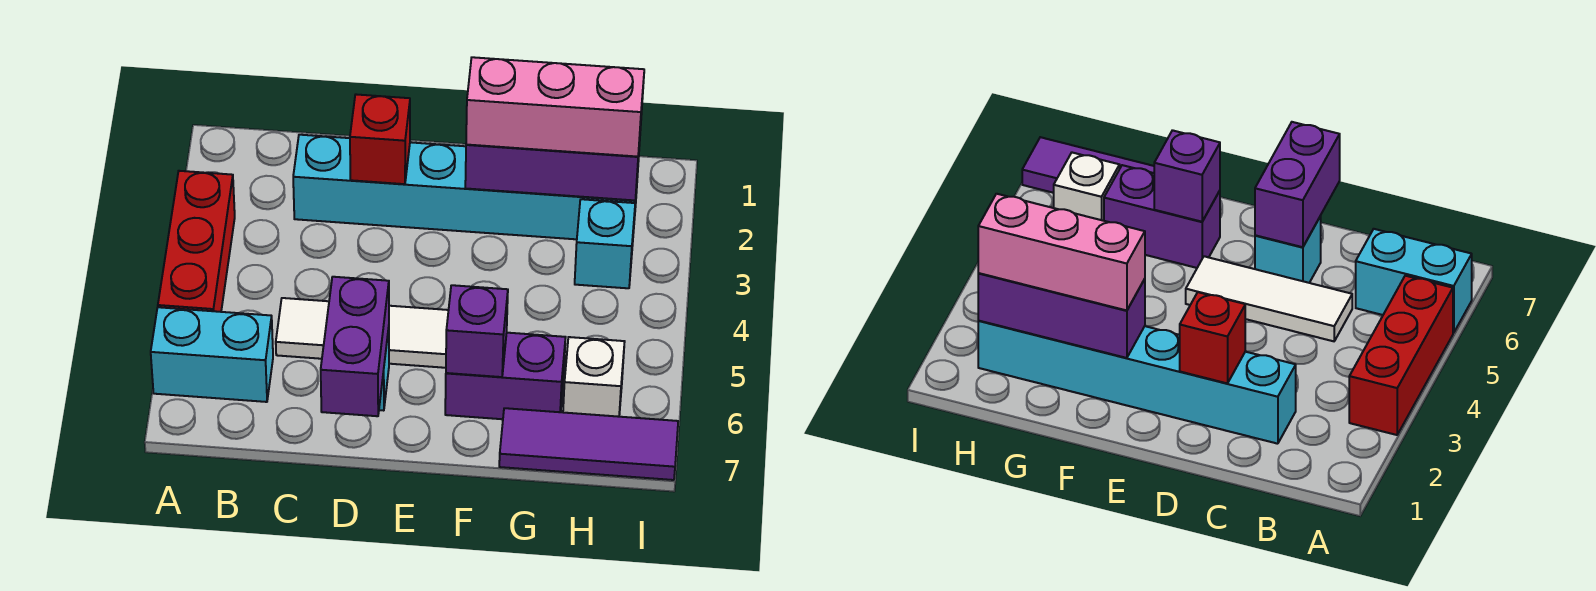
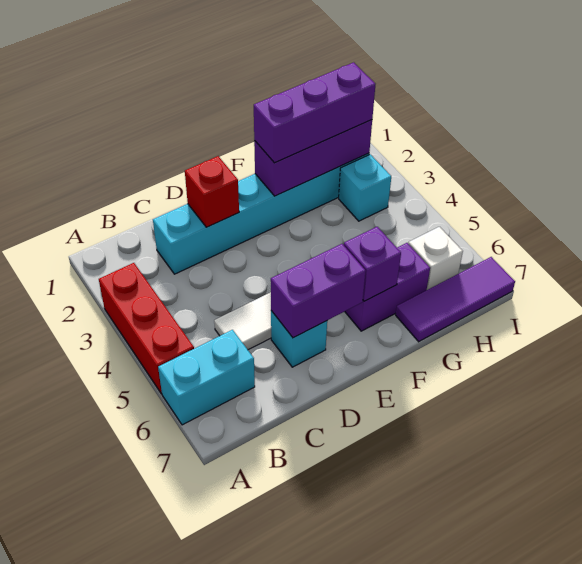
purple 1x2 brick [321,277,389,416] -> purple 1x2 brick turned to [271,244,366,338]
pink 1x3 brick [466,57,644,157] -> purple 1x3 brick [254,62,375,163]

